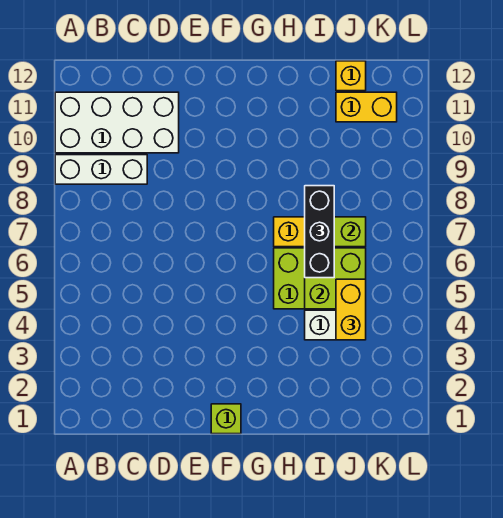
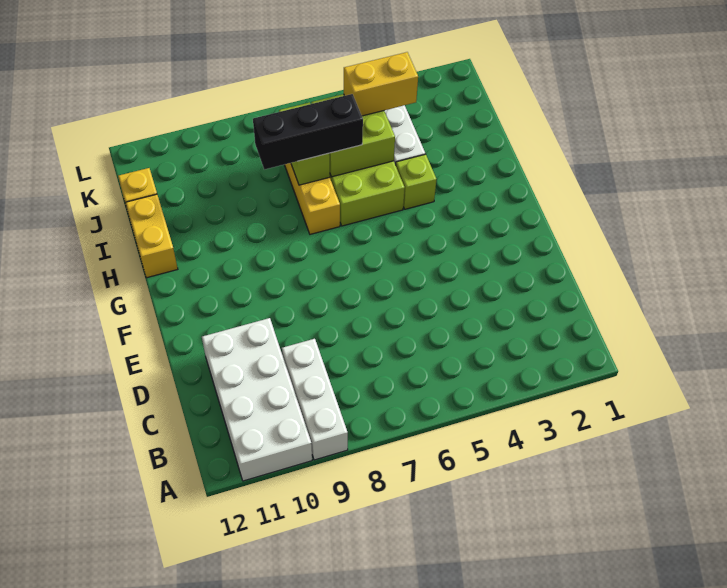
lime 1x1 brick [211,404,241,434] -> lime 1x1 brick moved to [396,154,436,209]
yellow 1x2 brick [336,92,397,122] -> yellow 1x2 brick moved to [126,194,178,278]

